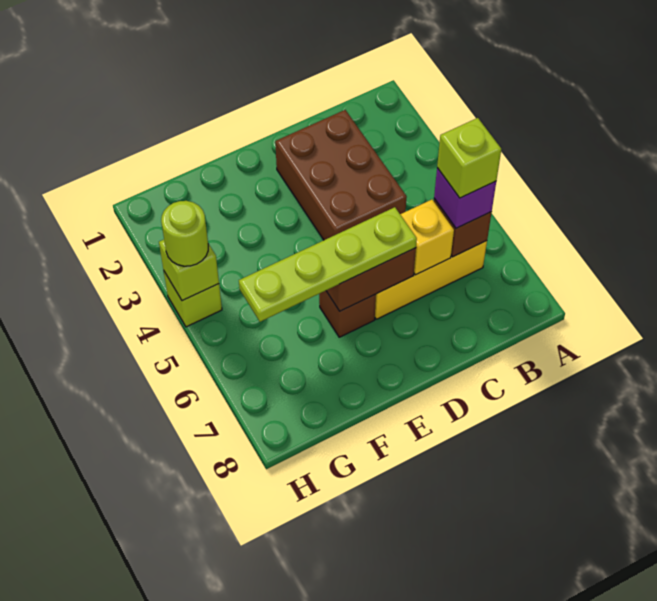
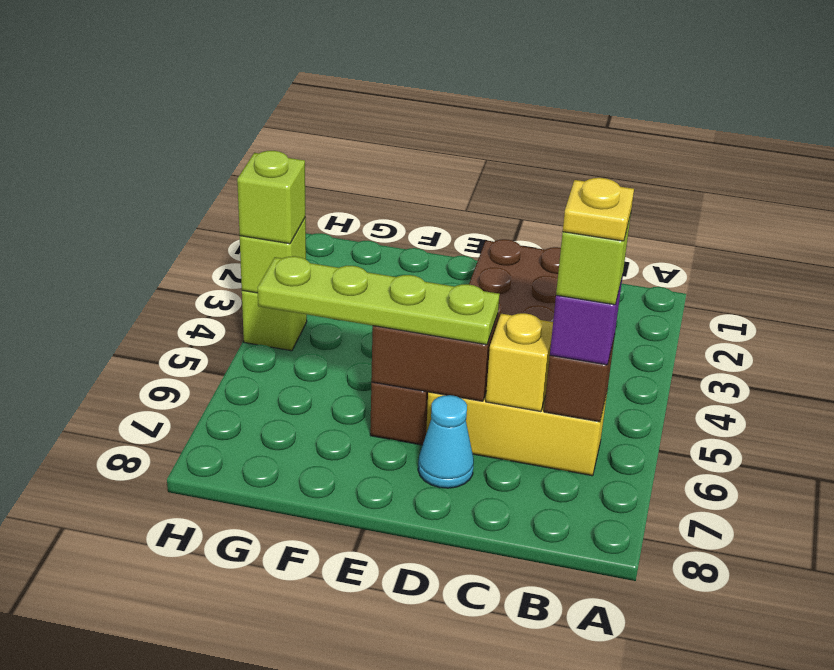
none -> yellow 1x1 plate [563,178,634,241]
none -> cyan 1x1 cone [418,395,474,488]
lime 1x1 round brick [161,201,208,266] -> lime 1x1 brick [237,151,305,244]

